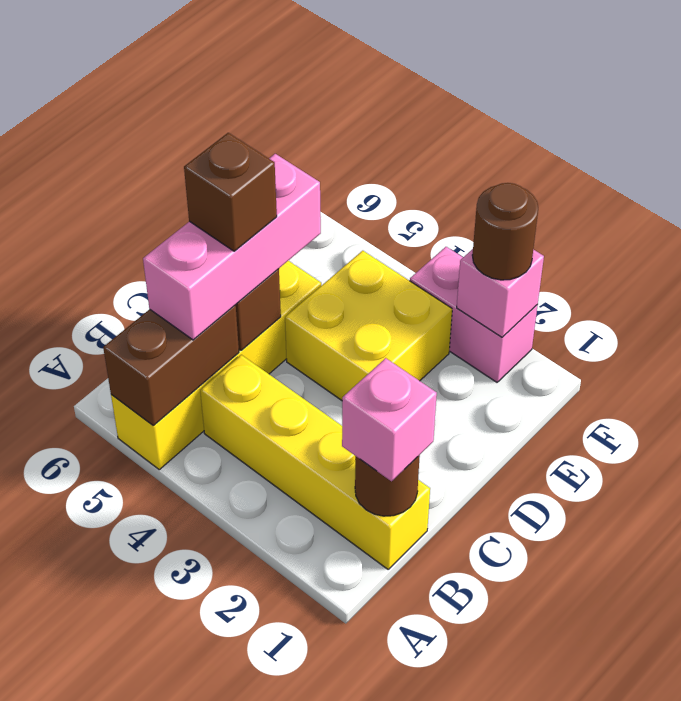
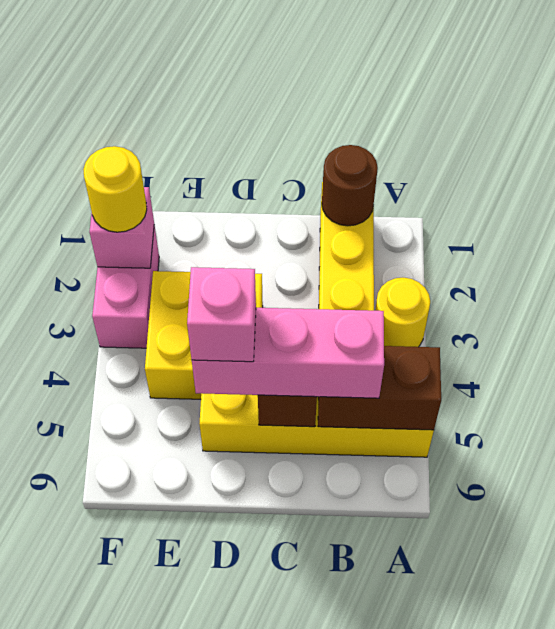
none -> yellow 1x1 round brick [375,278,430,347]
pink 1x1 brick [342,358,437,481] -> pink 1x1 brick moved to [187,267,256,362]
brown 1x1 brick [184,133,277,251] -> none
brown 1x1 round brick [472,183,538,280] -> yellow 1x1 round brick [83,146,147,232]

